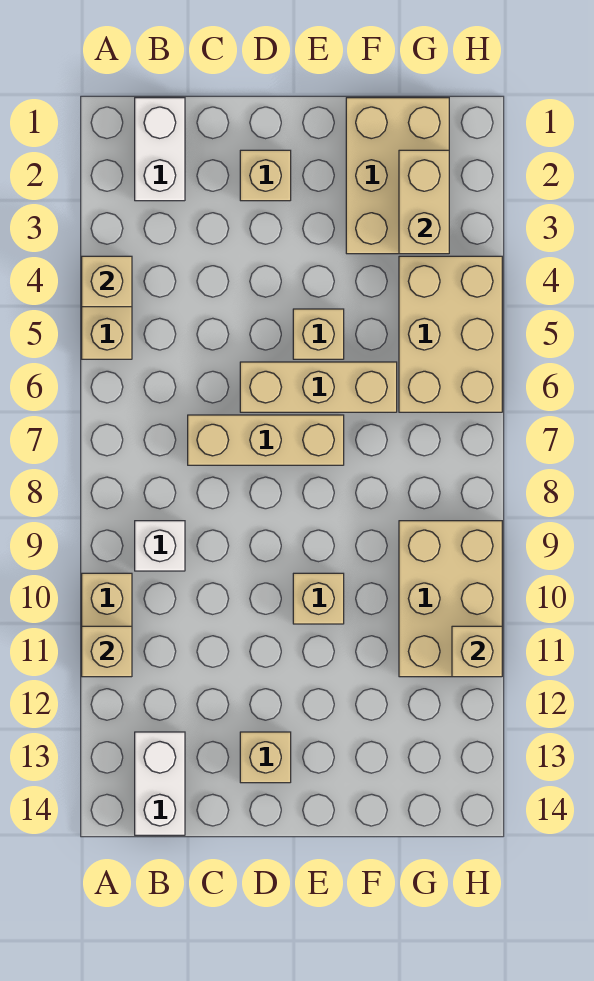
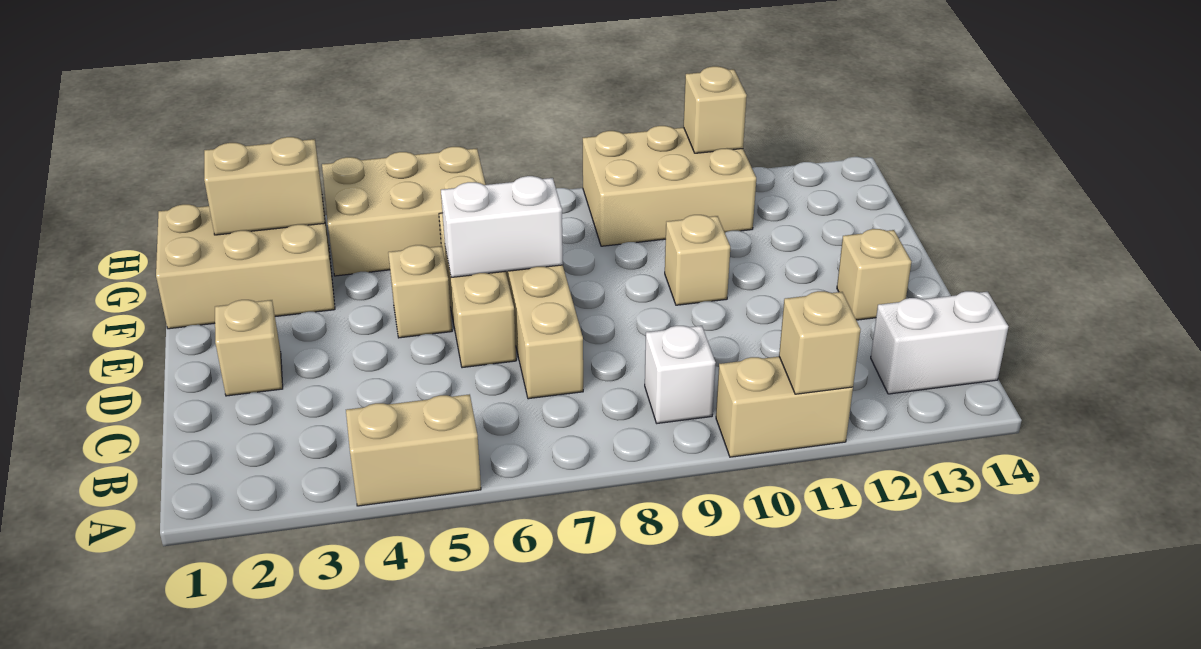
tan 1x1 brick [82,256,132,307] -> none
white 1x2 brick [135,98,185,201] -> white 1x2 brick moved to [441,176,563,277]

